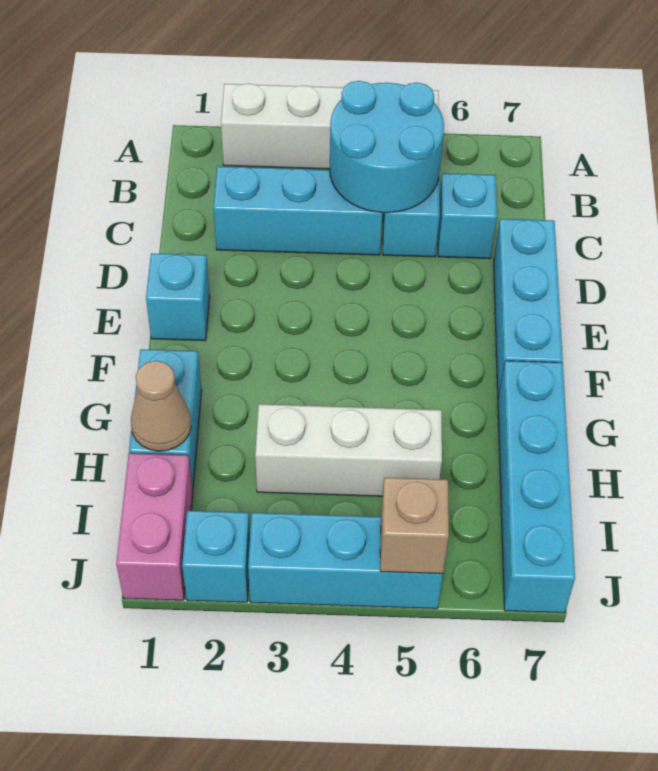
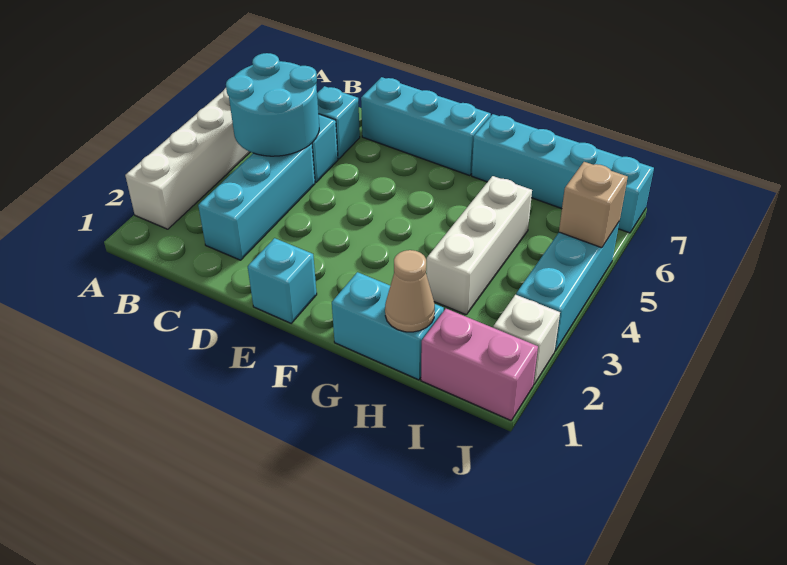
cyan 1x1 brick [182,511,250,602] -> white 1x1 brick [493,295,560,385]

